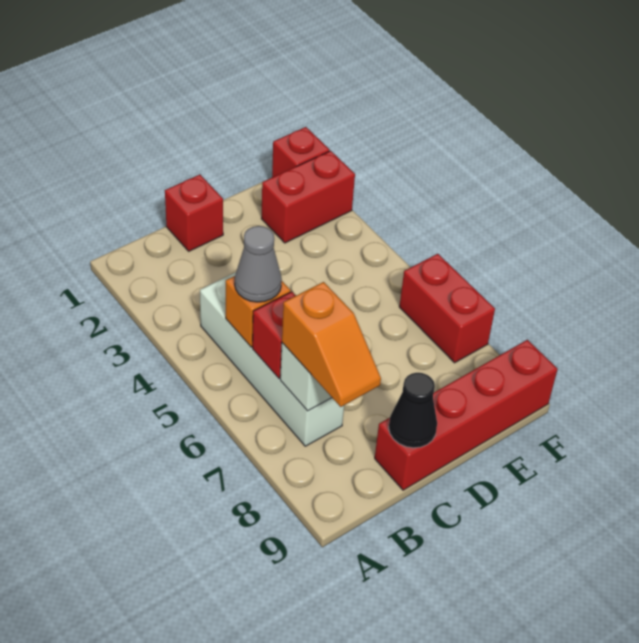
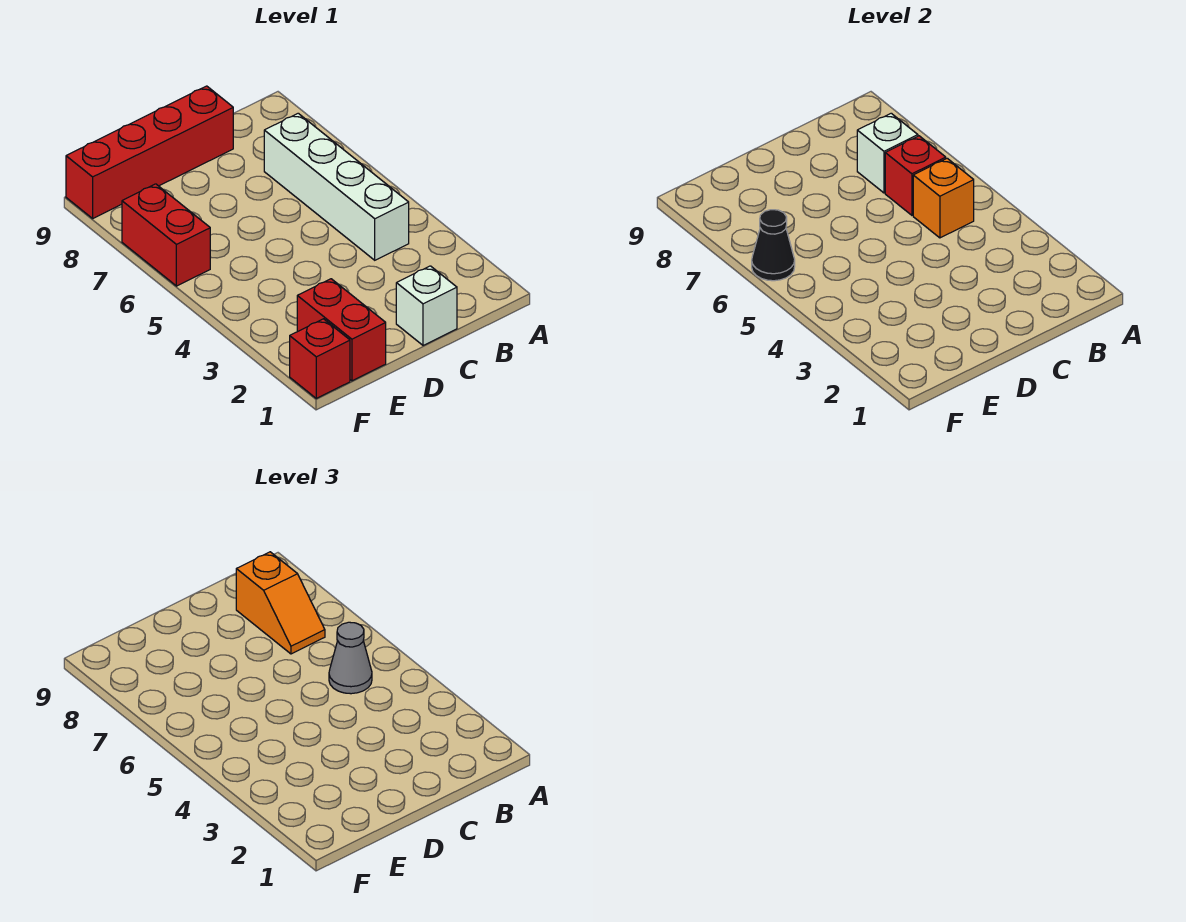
orange 1x2 slope [282,282,381,407] -> orange 1x2 slope turned to [236,552,325,654]
red 1x1 brick [165,175,223,251] -> white 1x1 brick [396,266,457,345]
black 1x1 cone [389,373,437,448] -> black 1x1 cone moved to [752,210,795,281]
red 1x2 brick [261,151,355,243] -> red 1x2 brick turned to [297,279,386,381]

